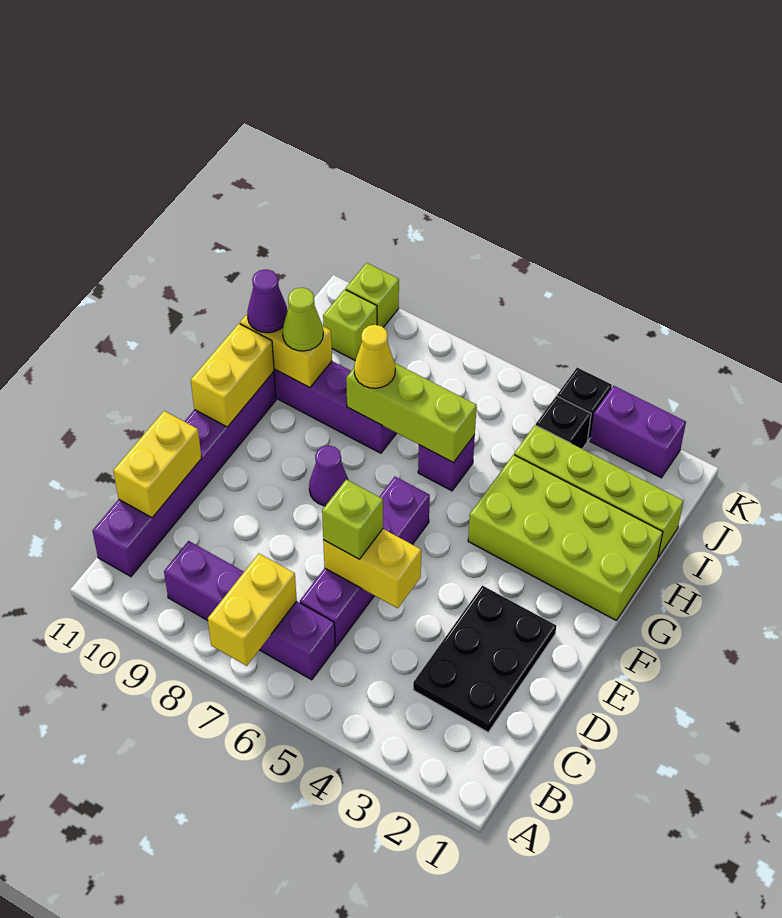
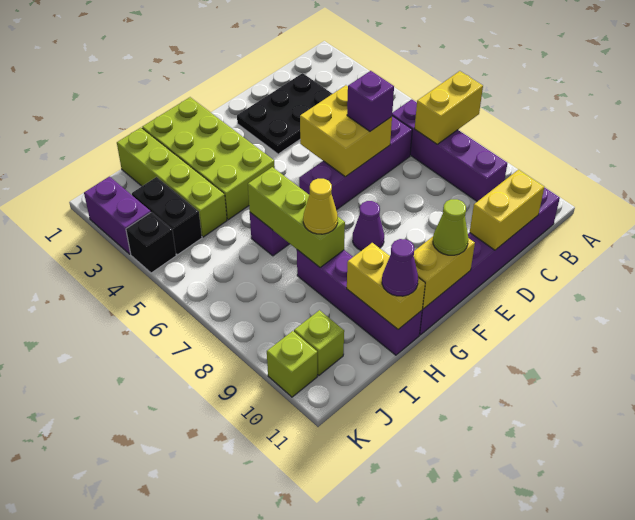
yellow 1x2 brick [323,529,421,608] -> yellow 2x2 brick [300,85,392,177]
lime 1x1 brick [322,479,383,559] -> purple 1x1 brick [347,71,394,131]
lime 1x1 cone [283,288,323,351] -> lime 1x1 cone moved to [433,199,468,255]
black 1x1 brick [536,396,591,449] -> black 1x2 brick [132,177,202,255]

